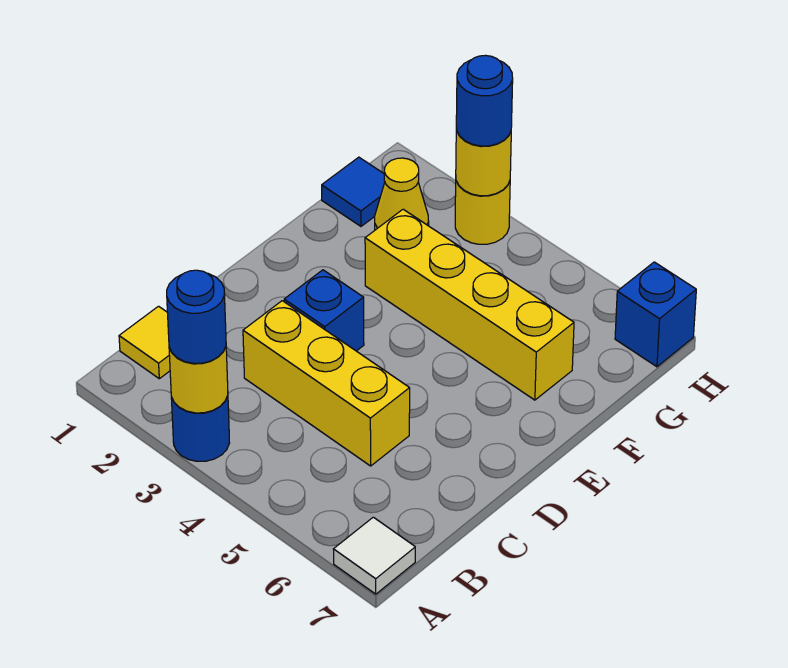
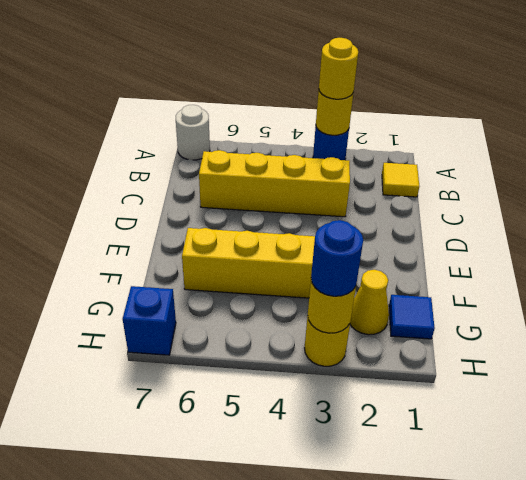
blue 1x1 round brick [167,270,226,363] -> yellow 1x1 round brick [319,38,358,99]
white 1x1 tile [334,517,415,594] -> white 1x1 round brick [176,105,210,160]
yellow 1x3 brick [243,301,410,466] -> yellow 1x4 brick [199,150,350,217]
blue 1x1 brick [284,270,364,351] -> none

